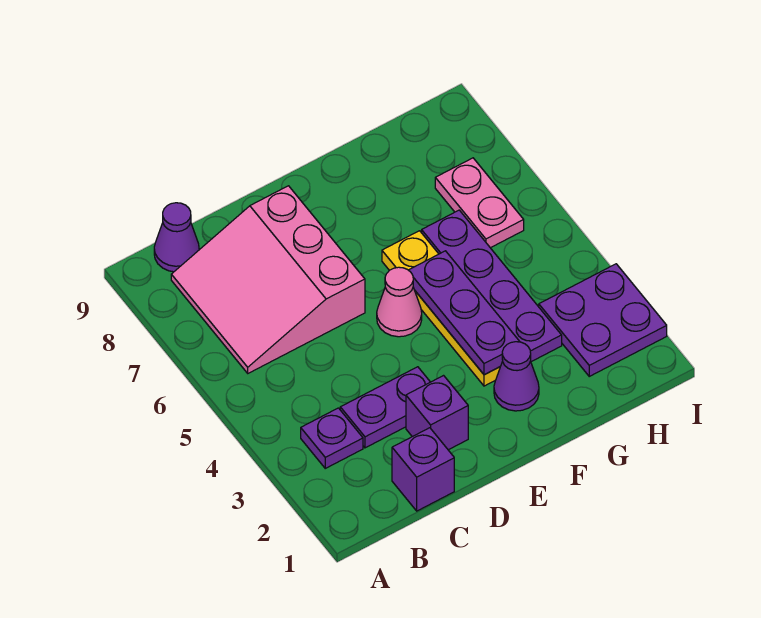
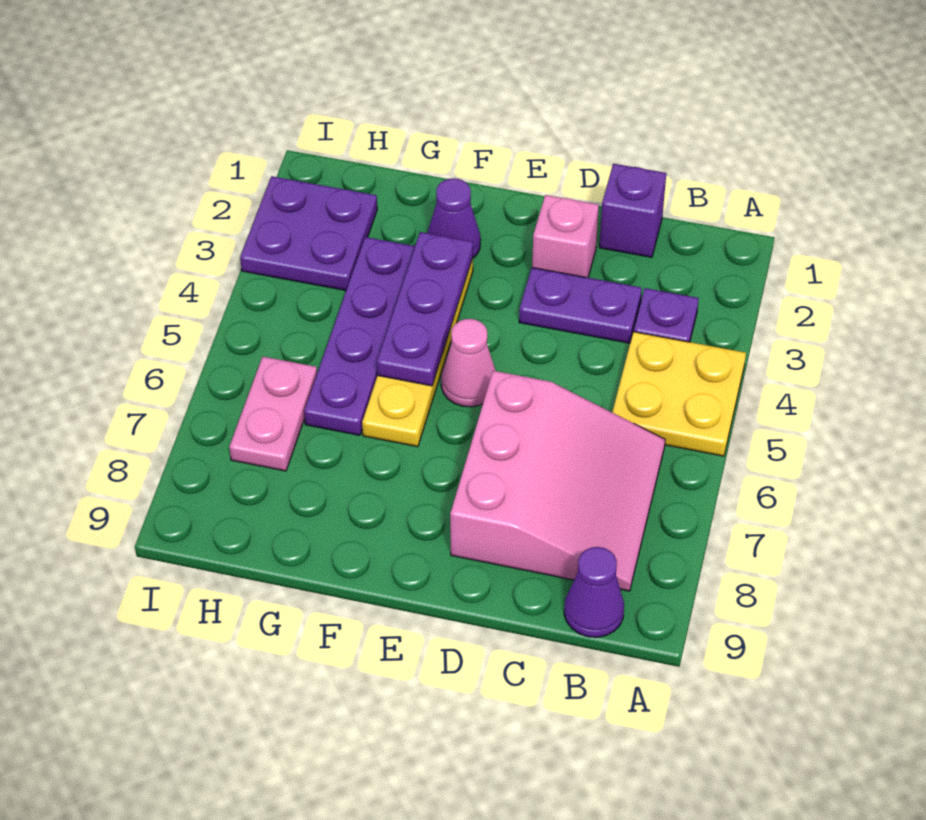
none -> yellow 2x2 plate [612,332,746,456]
purple 1x1 brick [406,376,468,450] -> pink 1x1 brick [532,195,599,278]

